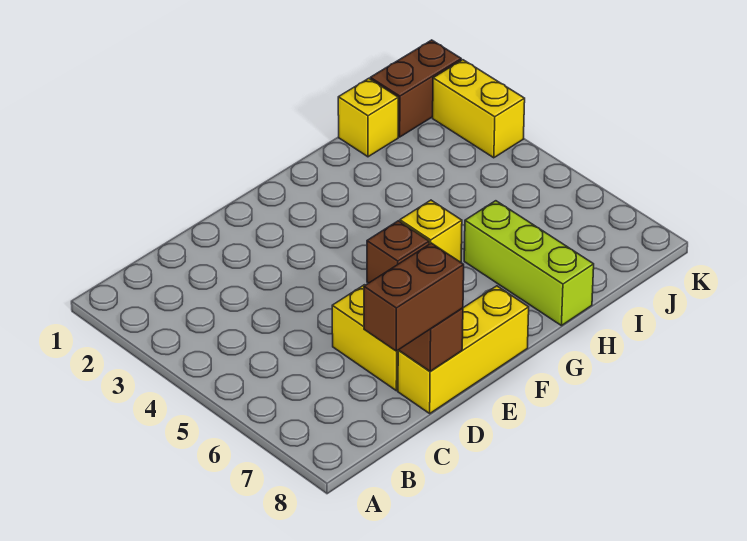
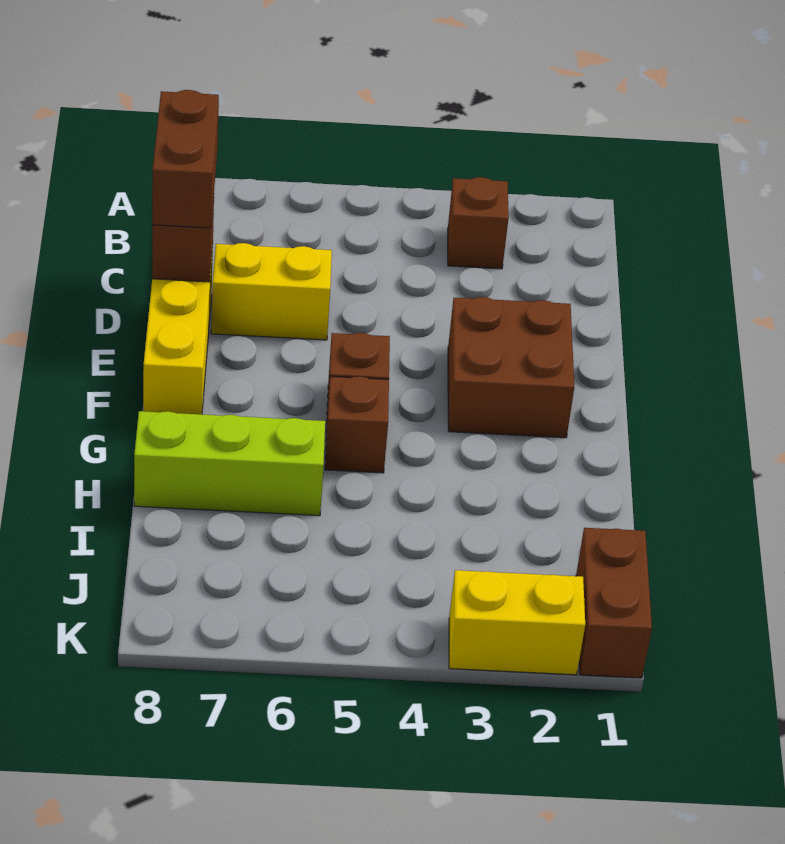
none -> brown 1x1 brick [448,177,509,269]
none -> brown 2x2 brick [448,297,574,438]
yellow 1x1 brick [400,200,462,262] -> brown 1x1 brick [325,376,389,473]
yellow 1x1 brick [338,78,398,157] -> none

